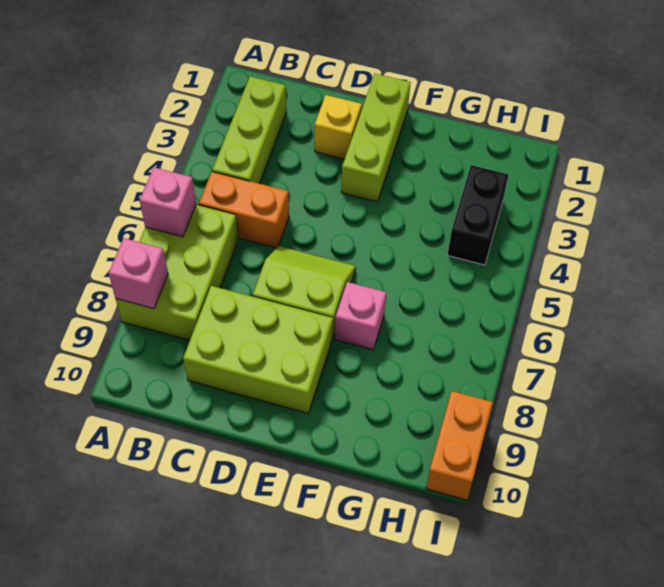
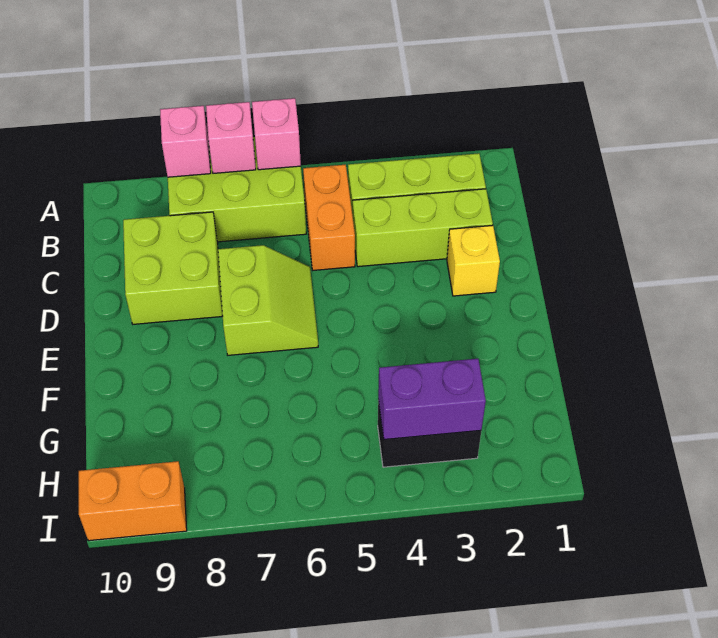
lime 2x3 brick [183,286,333,413] -> lime 2x2 brick [123,212,223,324]
lime 1x3 brick [341,74,411,202] -> lime 1x3 brick moved to [353,189,493,267]
pink 1x1 brick [335,282,386,350] -> pink 1x1 brick moved to [206,102,256,173]
none -> purple 1x2 brick [378,359,486,440]

